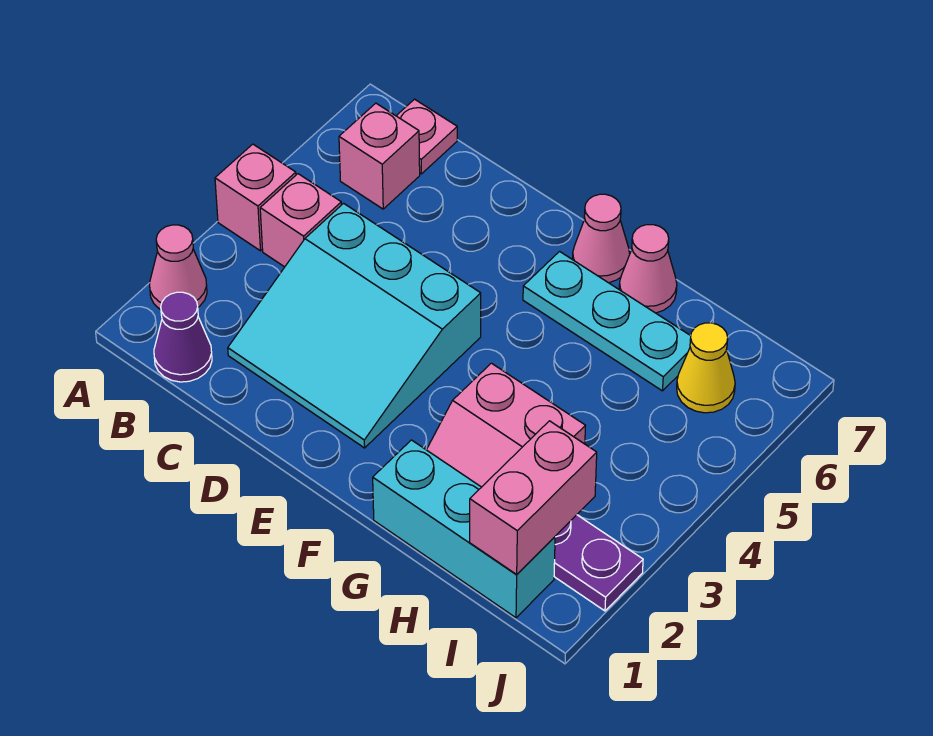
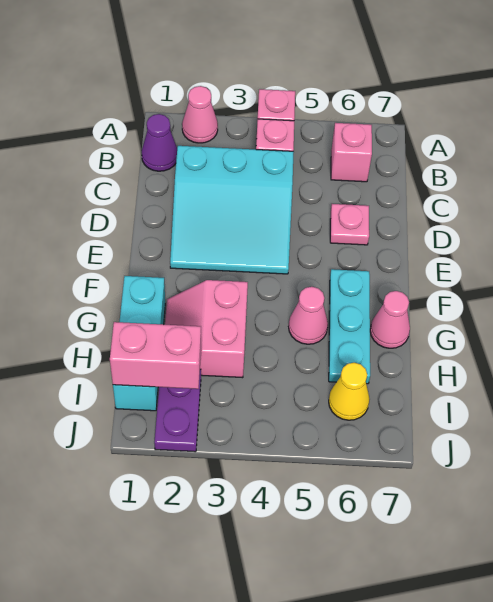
pink 1x1 plate [396,99,457,174] -> pink 1x1 plate moved to [330,204,369,245]
cyan 3x3 slope [228,203,481,448] -> cyan 3x3 slope turned to [170,146,294,274]
pink 1x1 cone [573,194,630,283] -> pink 1x1 cone moved to [289,287,328,344]

